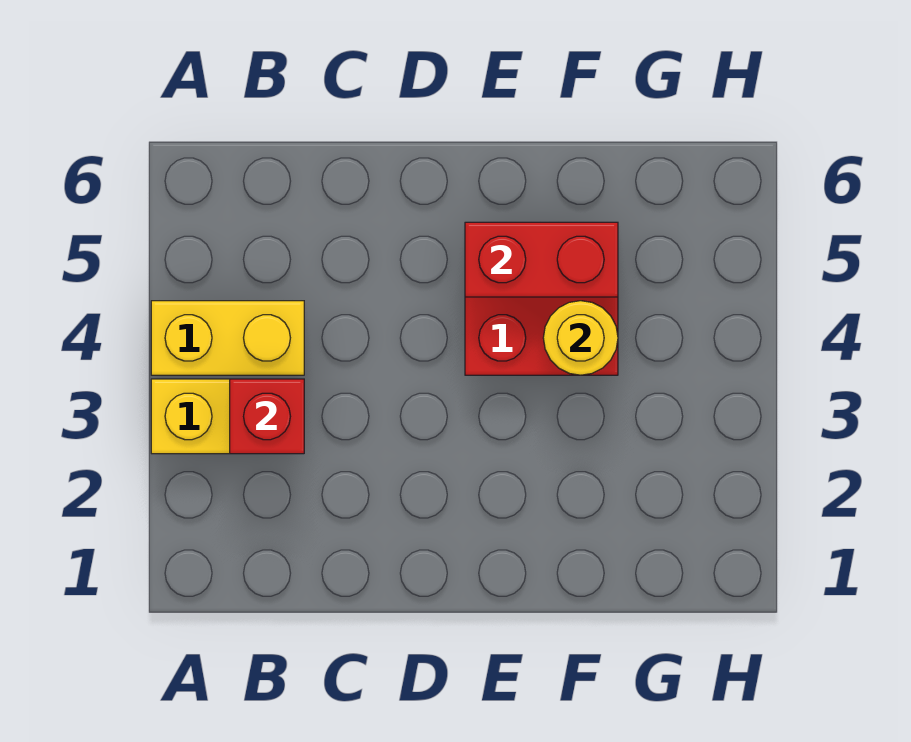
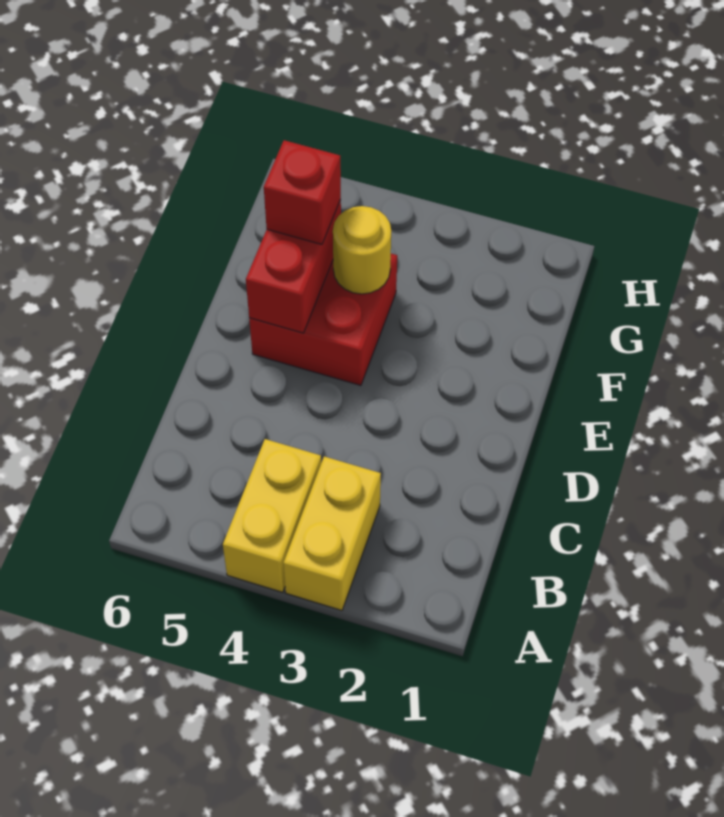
red 1x1 brick [230,379,304,454] -> red 1x1 brick moved to [264,140,341,244]

